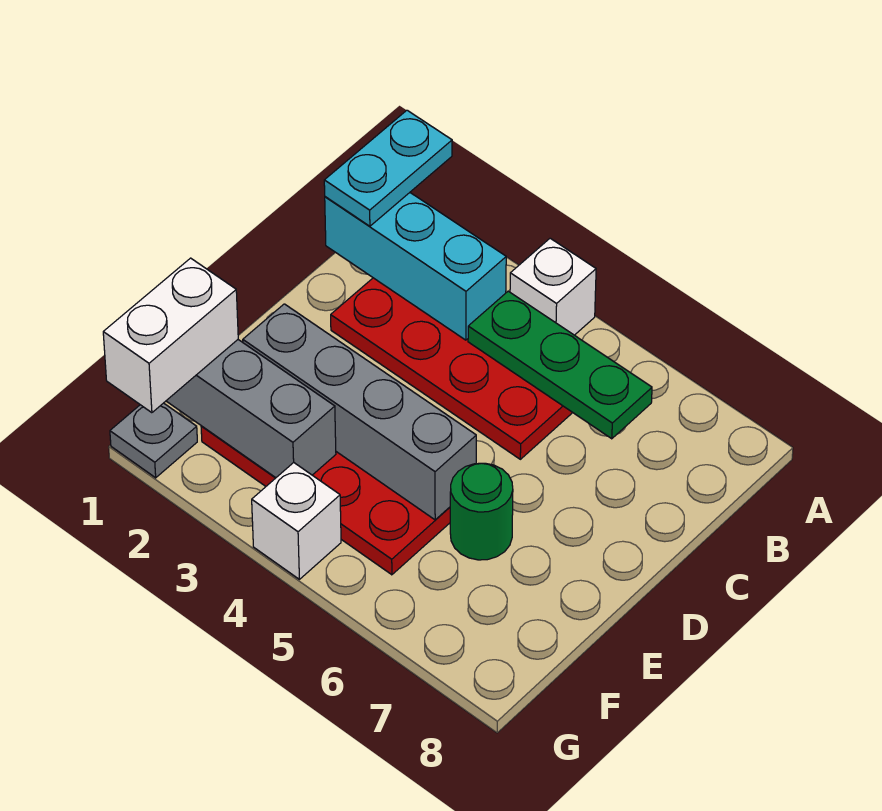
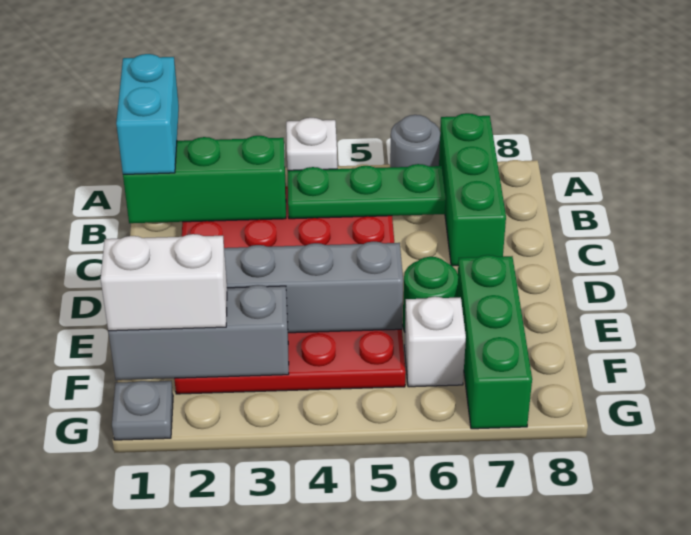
cyan 1x2 plate [324,110,452,226] -> cyan 1x2 brick [116,54,179,174]
none -> grey 1x1 round brick [390,115,440,167]
none -> green 1x3 brick [439,113,506,266]
cyan 1x3 brick [325,193,506,340] -> green 1x3 brick [123,136,286,223]
none -> green 1x3 brick [457,255,532,429]
white 1x2 brick [103,258,238,413] -> white 1x2 brick turned to [101,234,227,331]
white 1x1 brick [252,463,341,579] -> white 1x1 brick moved to [404,297,466,387]

